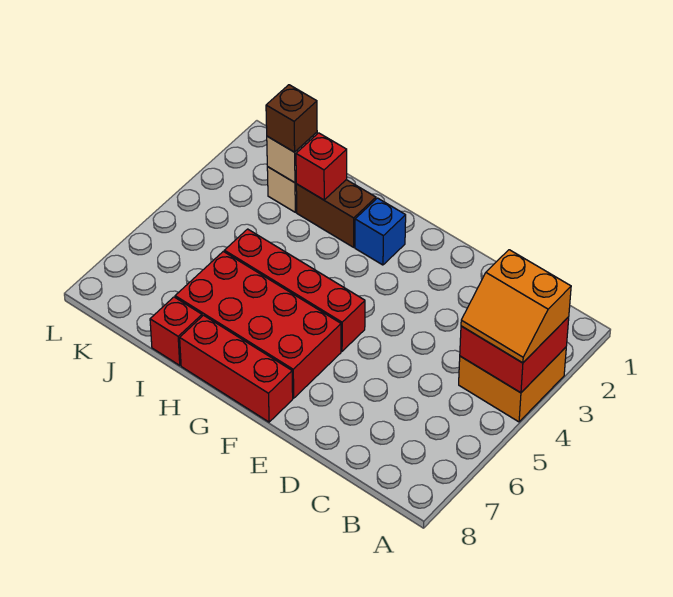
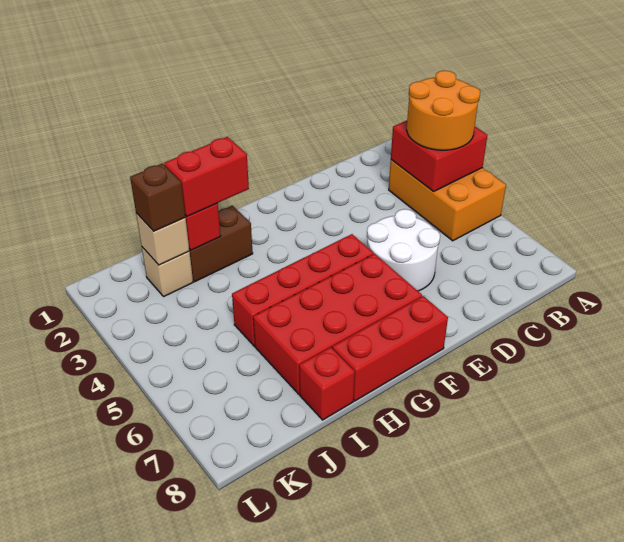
orange 2x2 brick [459,347,566,422] -> orange 2x3 brick [389,160,506,241]
orange 2x2 slope [461,250,571,363] -> orange 2x2 round brick [407,71,480,150]
none -> white 2x2 round brick [367,209,440,291]
blue 1x1 brick [355,198,406,265] -> none
none -> red 1x2 brick [164,137,249,217]

